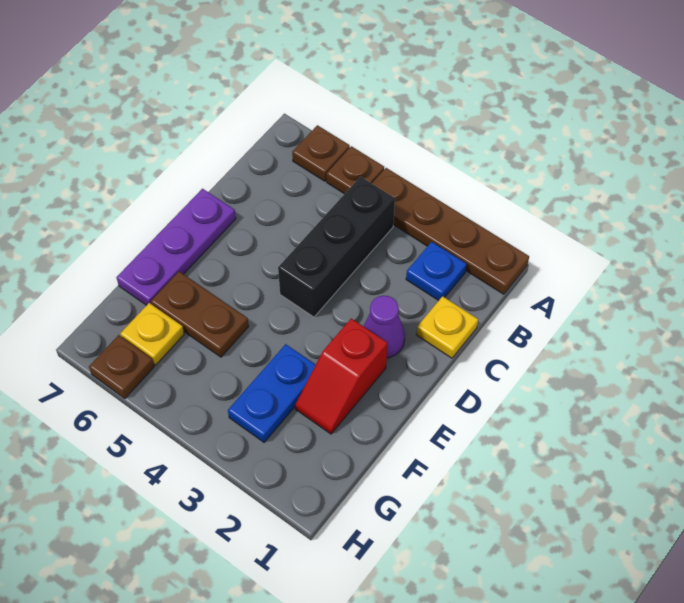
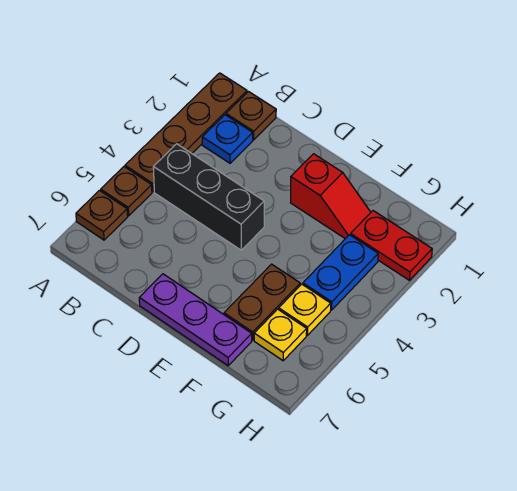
yellow 1x1 plate [416,296,478,358] -> yellow 1x1 plate moved to [279,284,331,335]
purple 1x1 cone [364,296,405,358] -> none
blue 1x2 plate [228,344,316,442] -> blue 1x2 plate turned to [303,235,378,310]
none -> red 1x2 plate [351,211,432,280]
brown 1x1 plate [89,335,154,398] -> brown 1x1 plate moved to [226,92,276,140]

